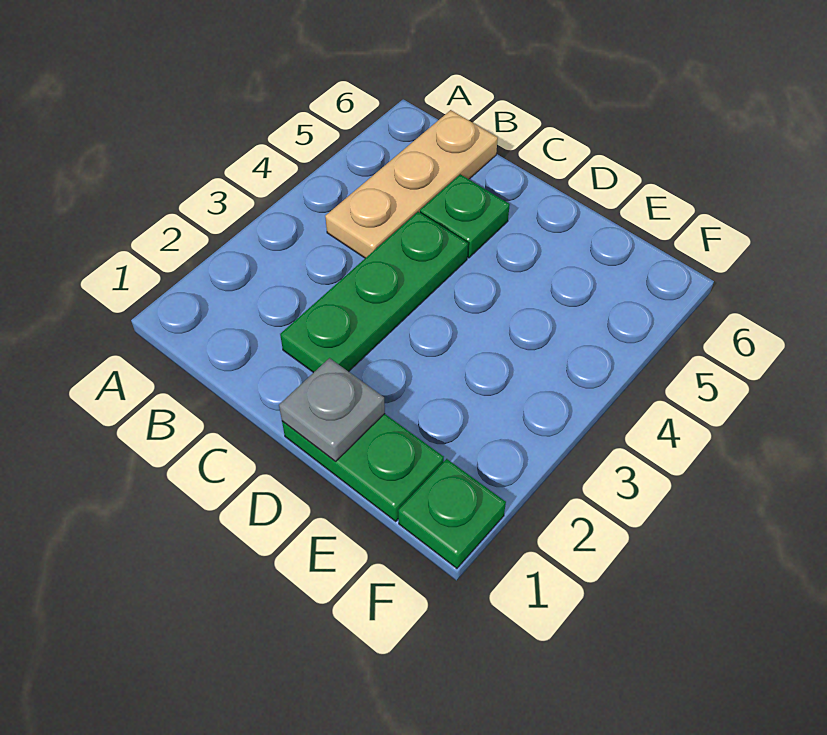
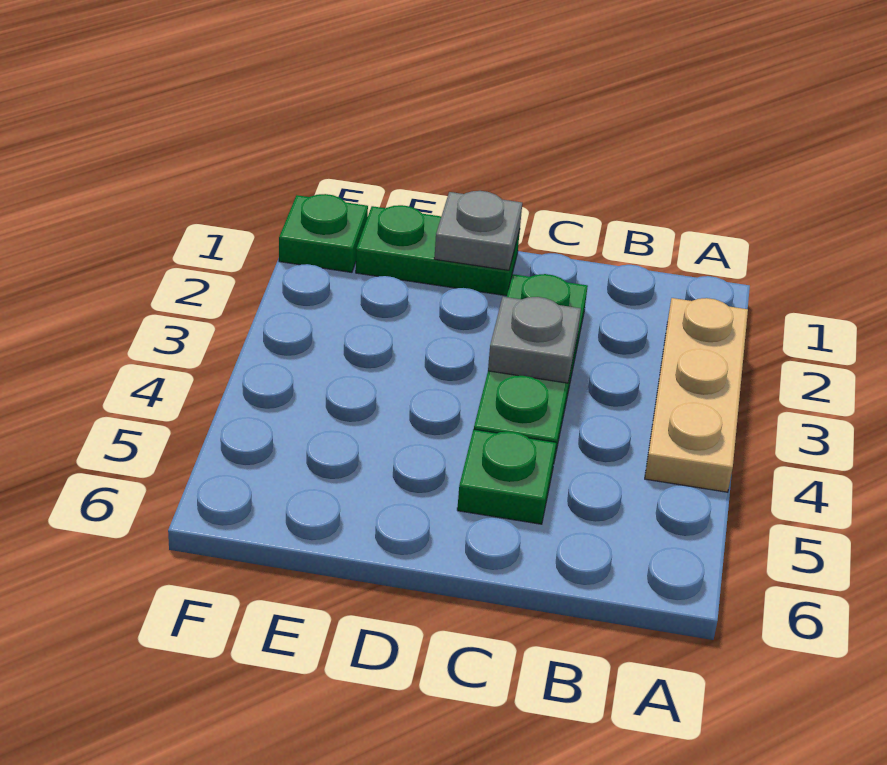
tan 1x3 plate [325,110,498,258] -> tan 1x3 plate moved to [645,298,748,492]
none -> grey 1x1 plate [488,297,581,383]

